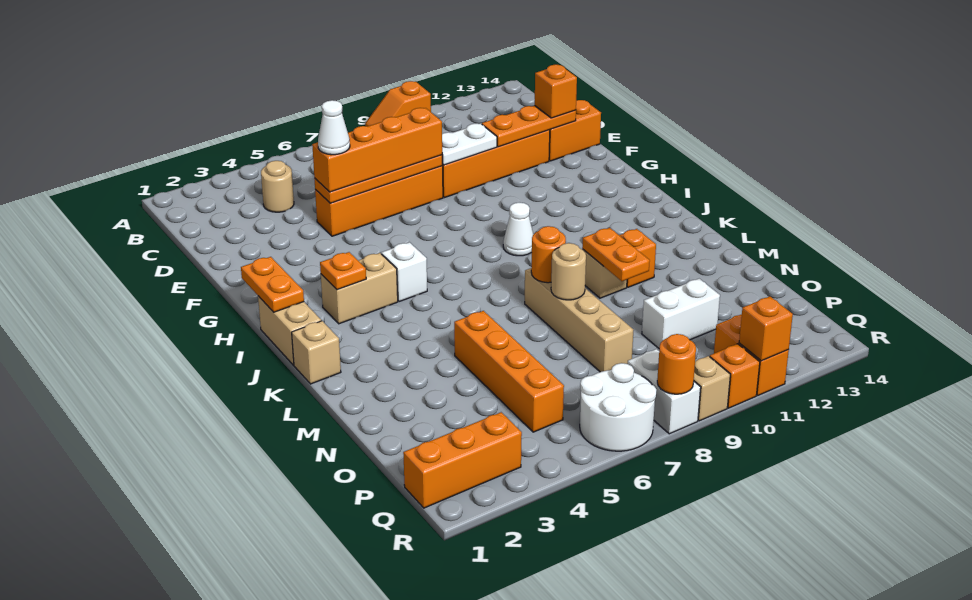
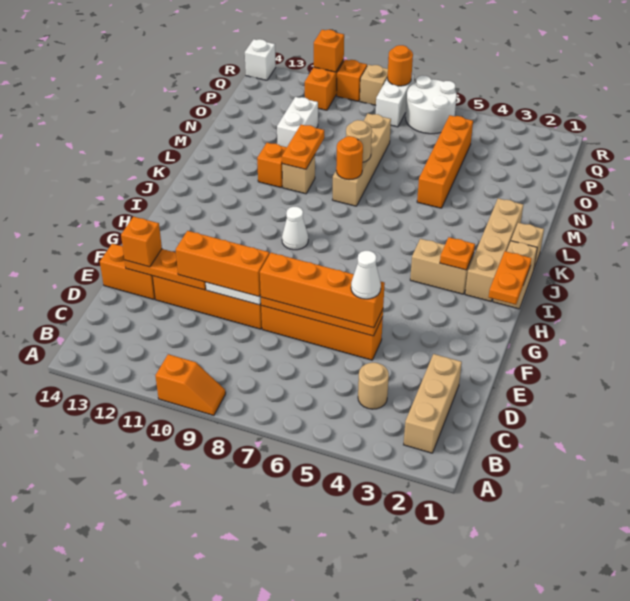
none -> tan 1x3 brick [404,354,462,453]
none -> tan 1x4 brick [465,198,523,301]
white 1x1 brick [381,242,427,302] -> white 1x1 brick moved to [245,39,276,80]
white 1x2 brick [642,279,720,348] -> white 1x2 brick turned to [277,97,318,147]
orange 1x3 brick [403,412,522,508] -> orange 1x3 brick moved to [176,231,269,297]

